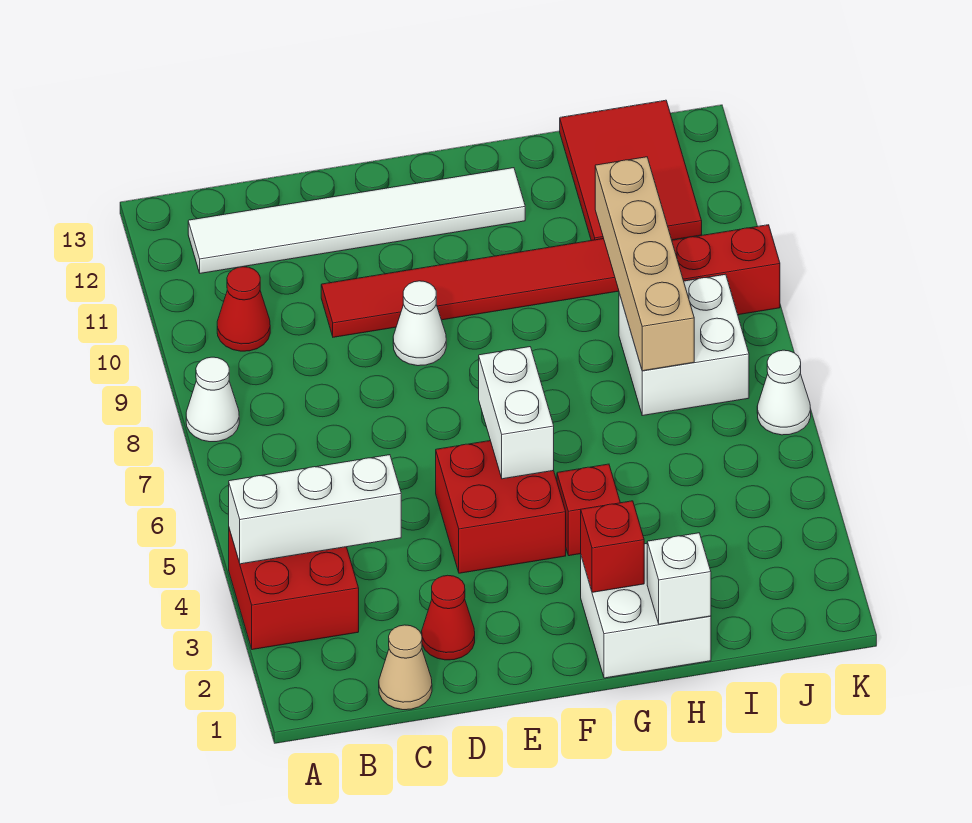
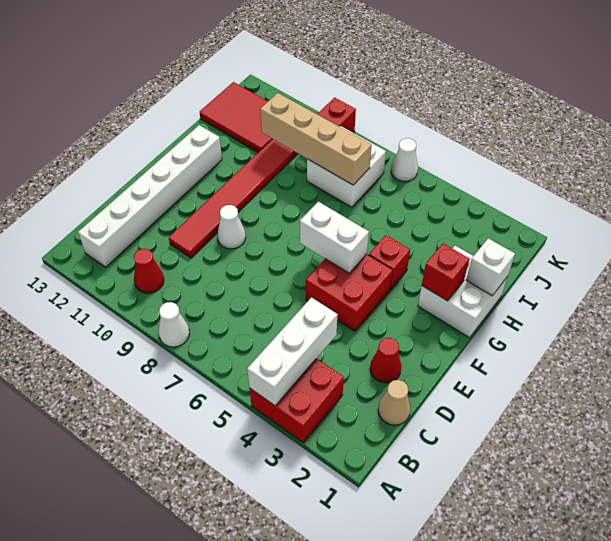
white 1x6 tile [188,168,525,273] -> white 1x6 brick [78,125,222,267]

